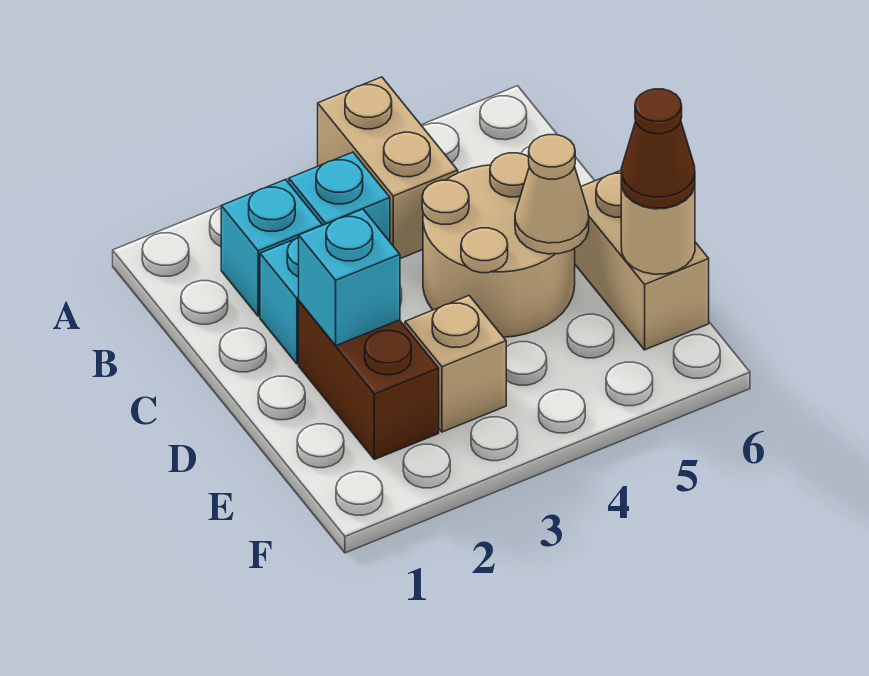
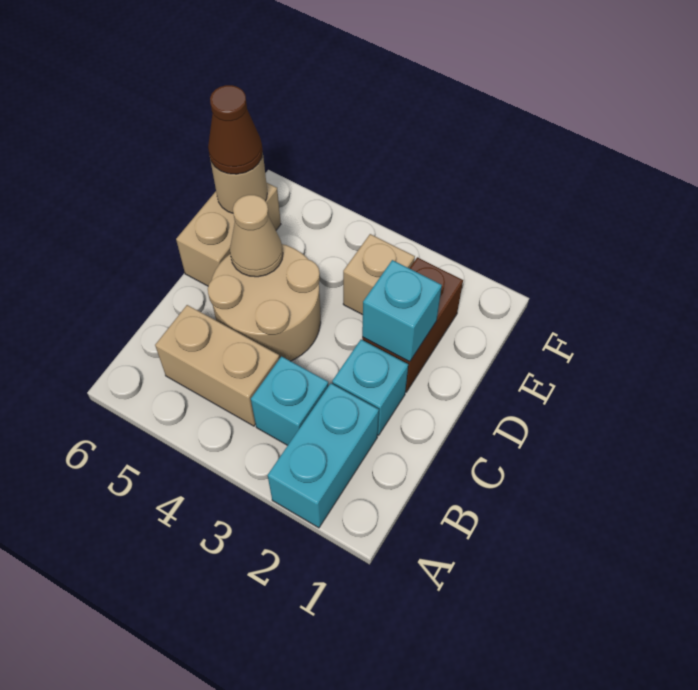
tan 1x2 brick [318,77,458,259] -> tan 1x2 brick turned to [155,305,280,426]
cyan 1x1 brick [221,180,322,316] -> cyan 1x2 brick [268,384,379,528]

